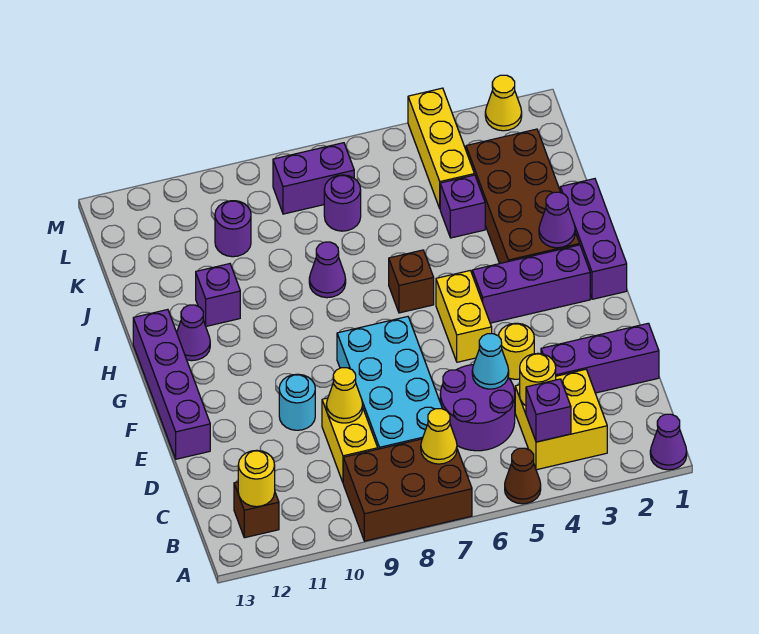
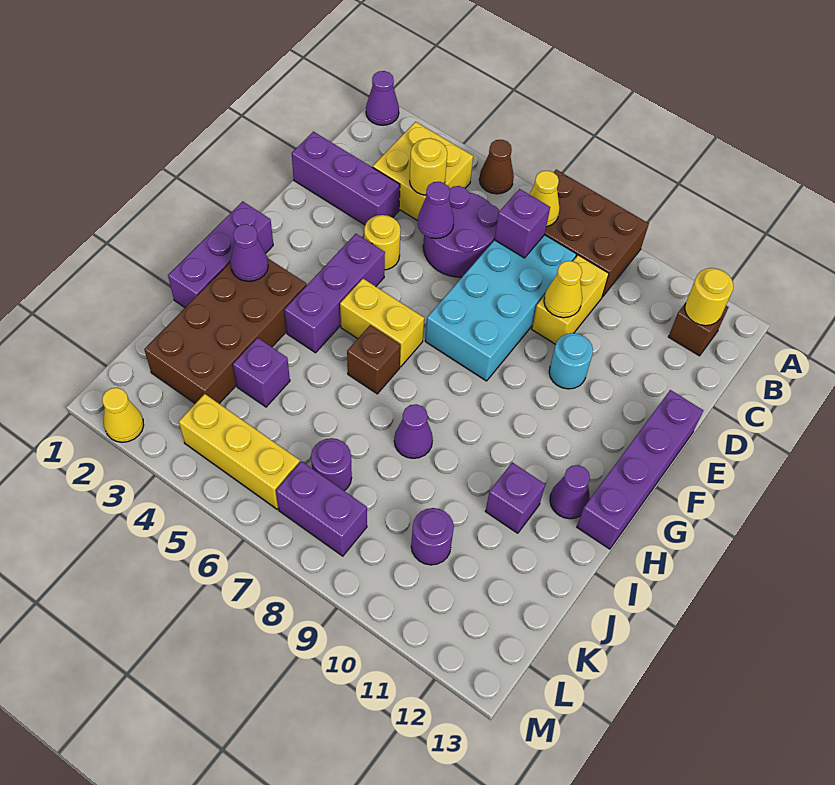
purple 1x1 brick [526,379,571,442] -> purple 1x1 brick moved to [495,189,550,258]
cyan 1x1 cone [472,334,509,389] -> purple 1x1 cone [418,182,454,239]
yellow 1x2 brick [436,271,492,362] -> yellow 1x2 brick turned to [340,279,424,367]
purple 1x3 brick [472,245,590,323] -> purple 1x3 brick turned to [284,234,385,353]
yellow 1x3 brick [408,88,474,208] -> yellow 1x3 brick turned to [179,394,300,509]

